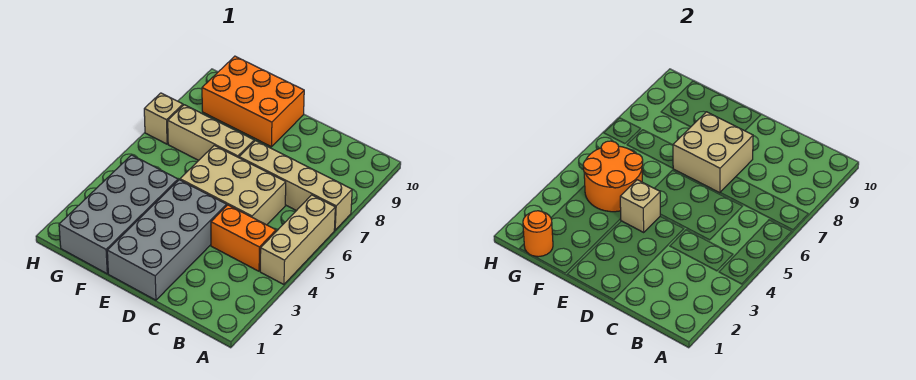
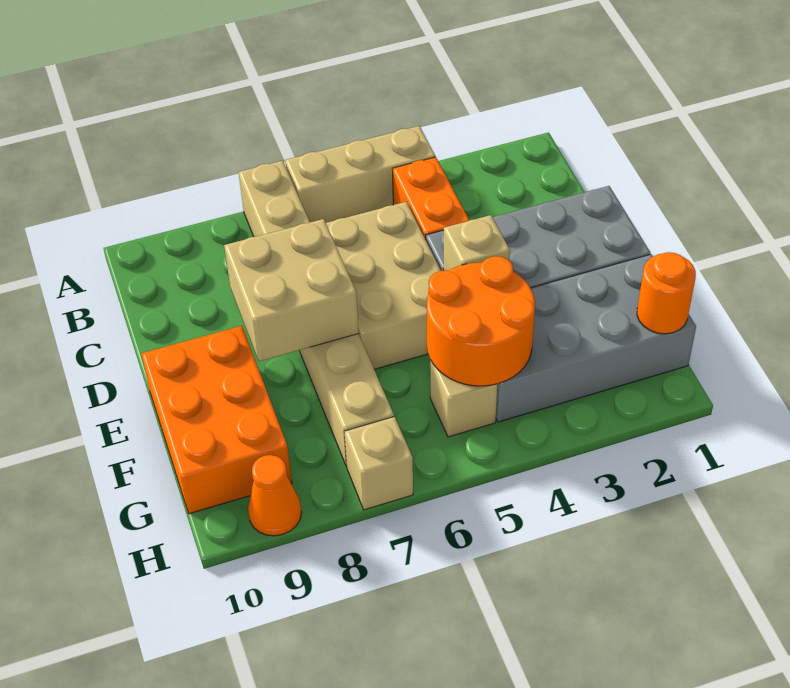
none -> tan 1x1 brick [430,360,497,437]
none -> orange 1x1 cone [248,455,301,536]

